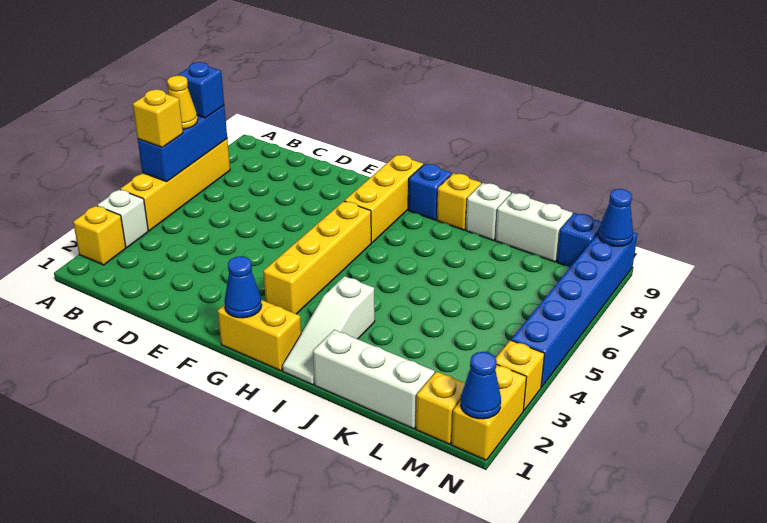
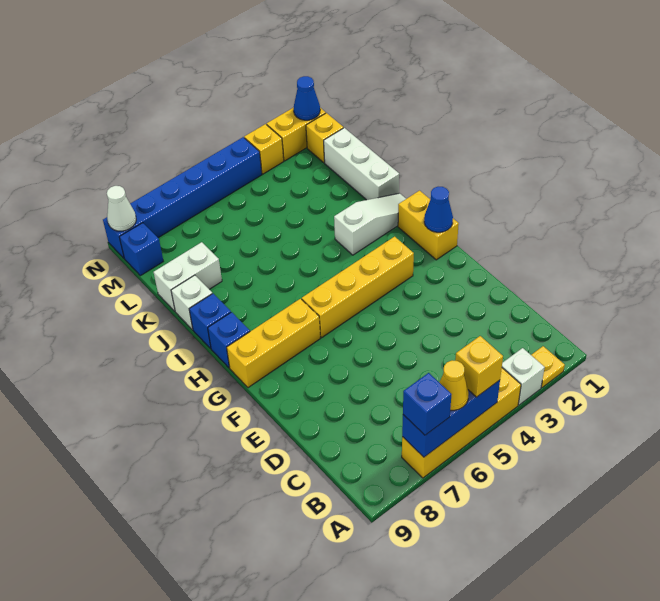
yellow 1x1 brick [73,206,126,265] -> yellow 1x1 plate [532,346,565,388]
yellow 1x1 brick [437,173,481,230] -> blue 1x1 brick [189,294,231,349]
white 1x2 brick [495,193,573,262] -> white 1x2 brick turned to [154,242,222,311]
blue 1x1 cone [598,189,633,246] -> white 1x1 cone [107,186,136,231]

